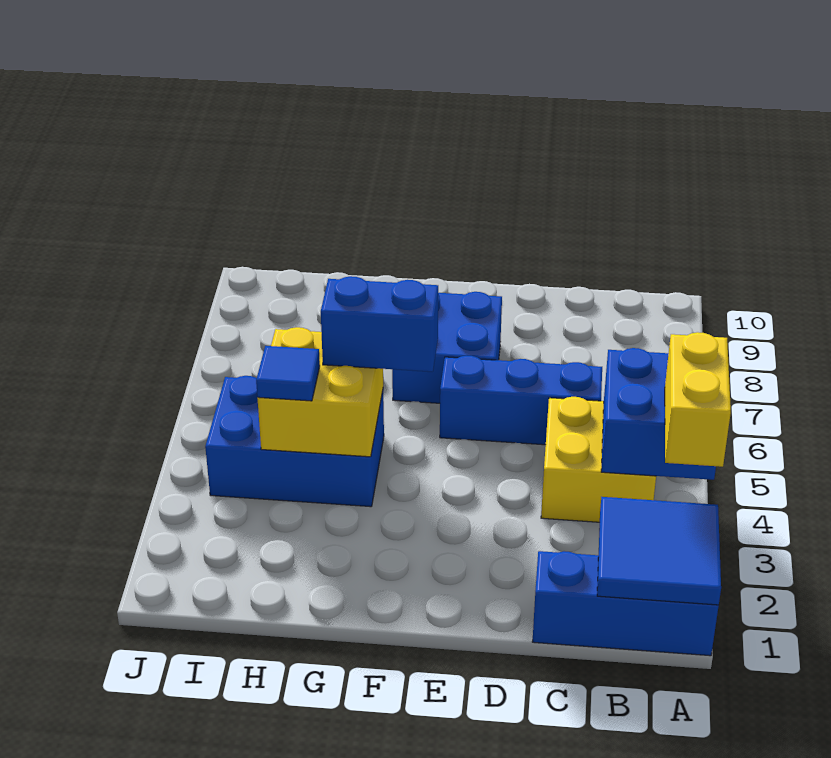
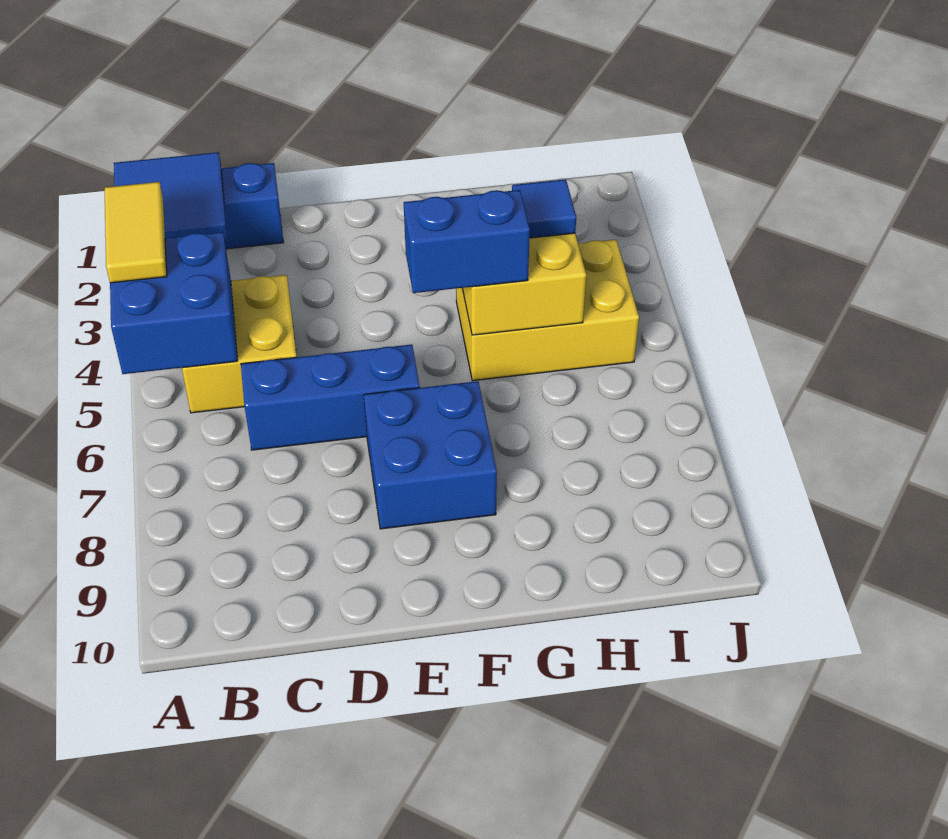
yellow 1x2 brick [665,332,731,467] -> yellow 1x2 tile [105,182,167,283]
blue 2x3 brick [205,376,384,507] -> yellow 2x3 brick [456,240,639,381]

